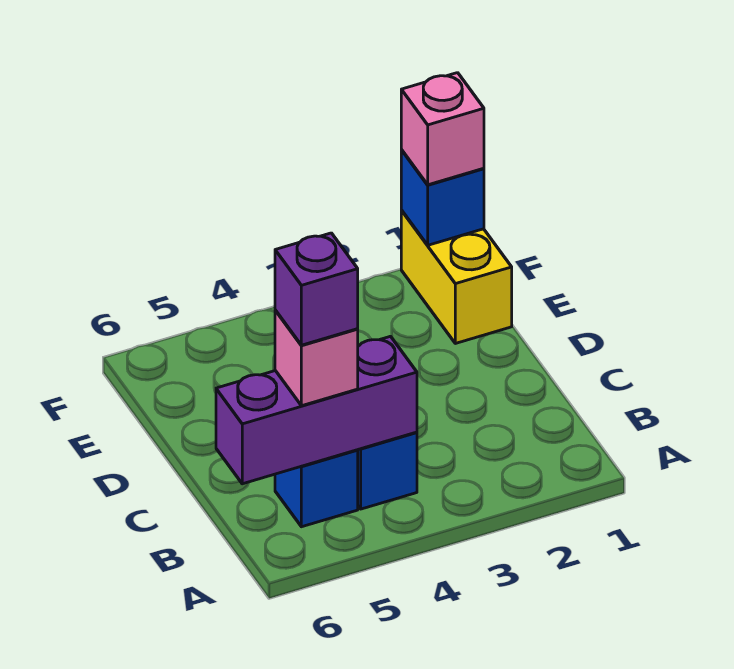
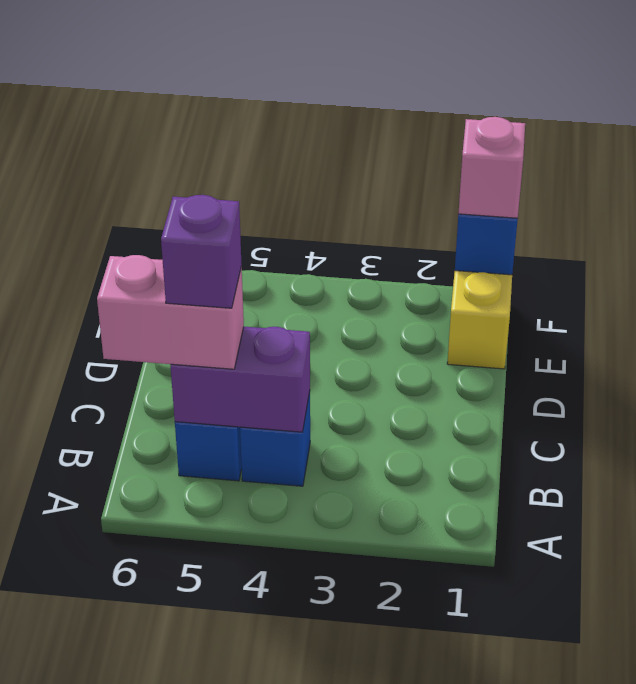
purple 1x3 brick [216,336,417,484] -> purple 1x2 brick [170,327,310,432]
pink 1x1 brick [275,310,358,406] -> pink 1x2 brick [97,255,244,369]

